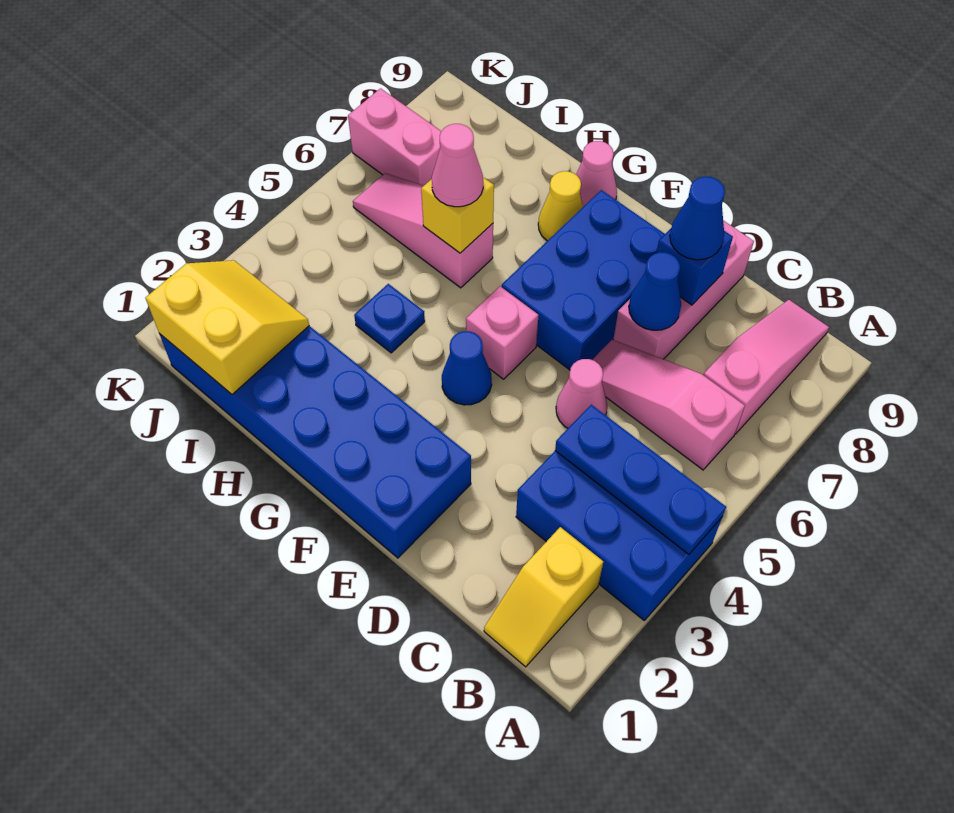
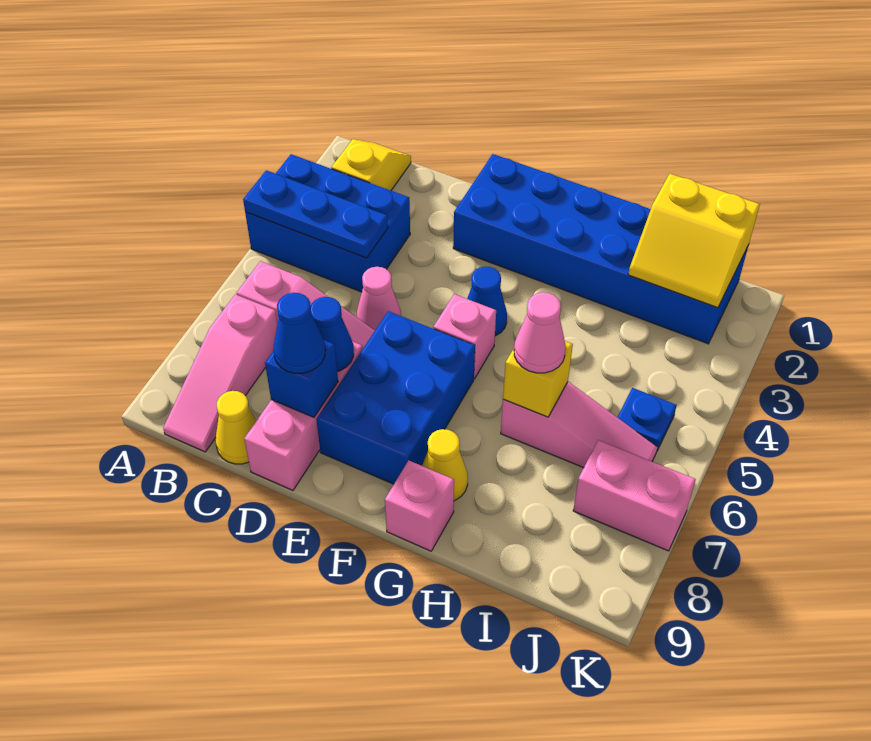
none -> yellow 1x1 cone [215,391,257,464]
pink 1x1 cone [576,141,617,207] -> pink 1x1 brick [385,460,454,551]
blue 1x1 plate [354,284,425,353] -> blue 1x1 plate moved to [617,388,677,450]

